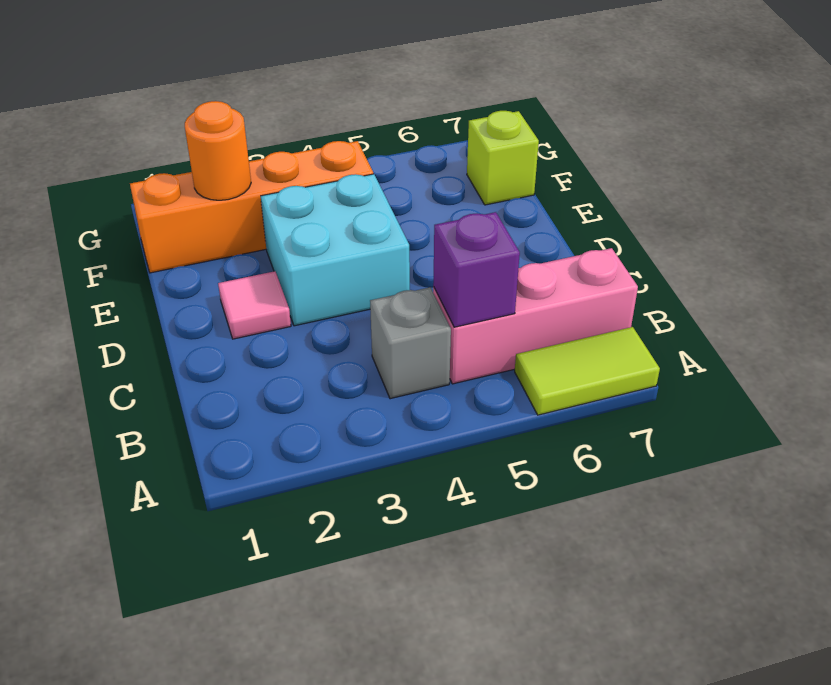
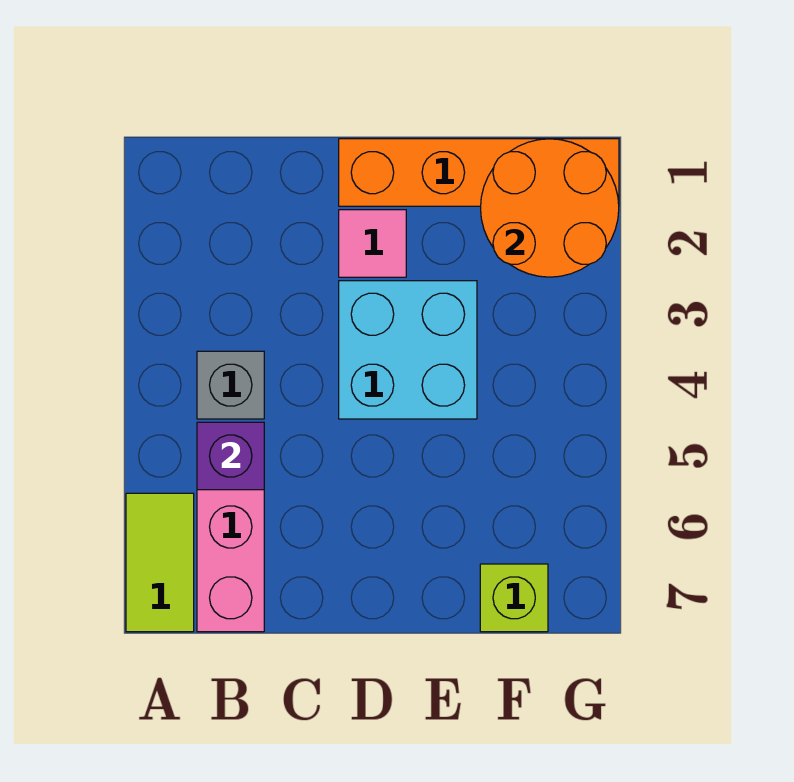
orange 1x4 brick [130,141,373,273] -> orange 1x4 brick turned to [339,139,619,206]
orange 1x1 round brick [185,101,251,200] -> orange 2x2 round brick [481,139,619,277]

